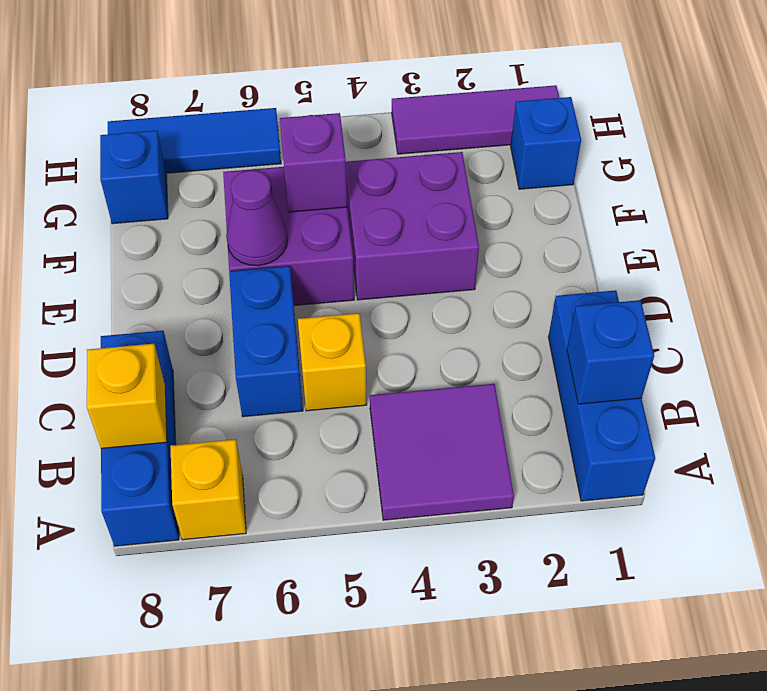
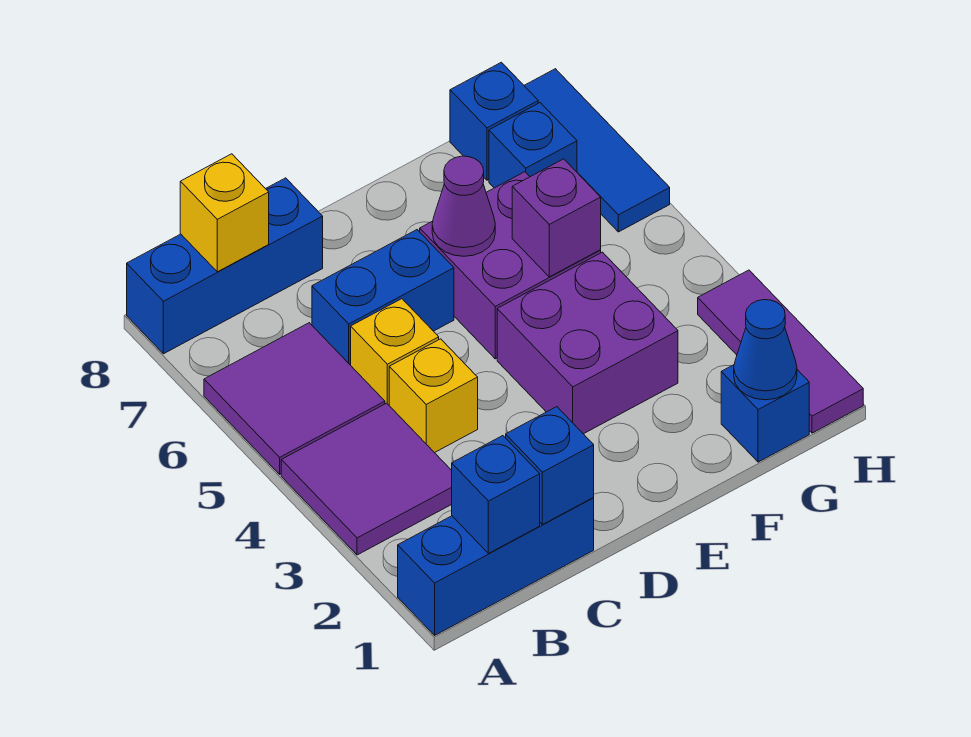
none -> purple 2x2 tile [204,323,385,474]
yellow 1x1 brick [170,439,246,540] -> yellow 1x1 brick moved to [389,339,478,453]
none -> blue 1x1 brick [506,407,594,525]
none -> blue 1x1 cone [734,300,797,400]
none -> blue 1x1 brick [489,103,577,188]

